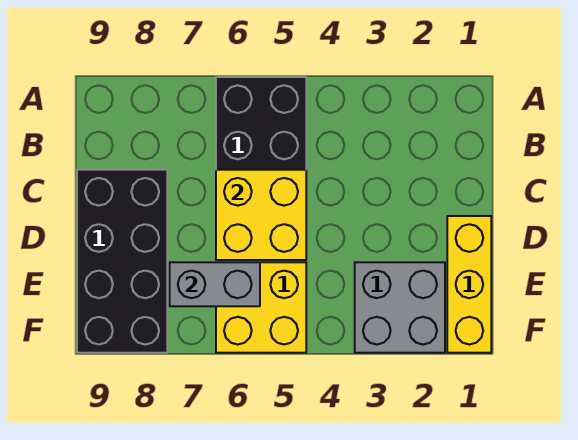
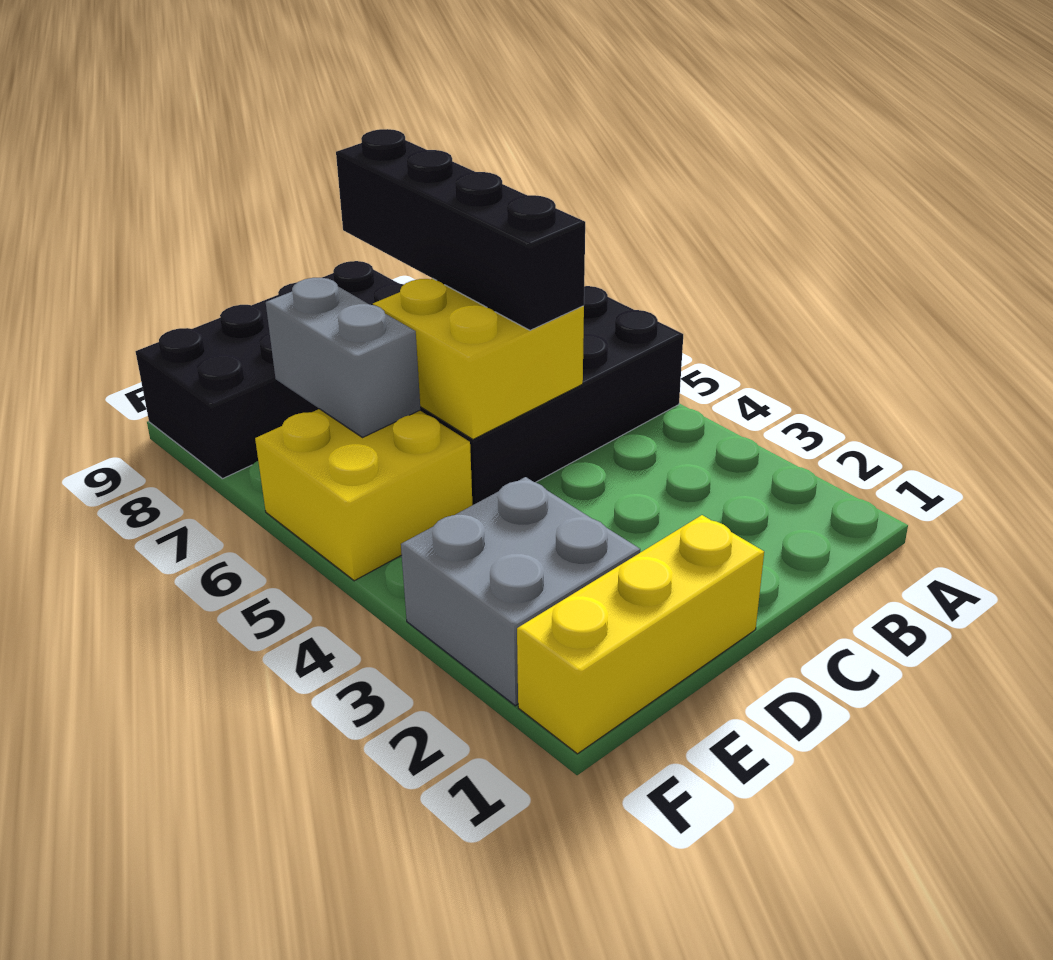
none -> black 1x4 brick [336,129,585,330]

